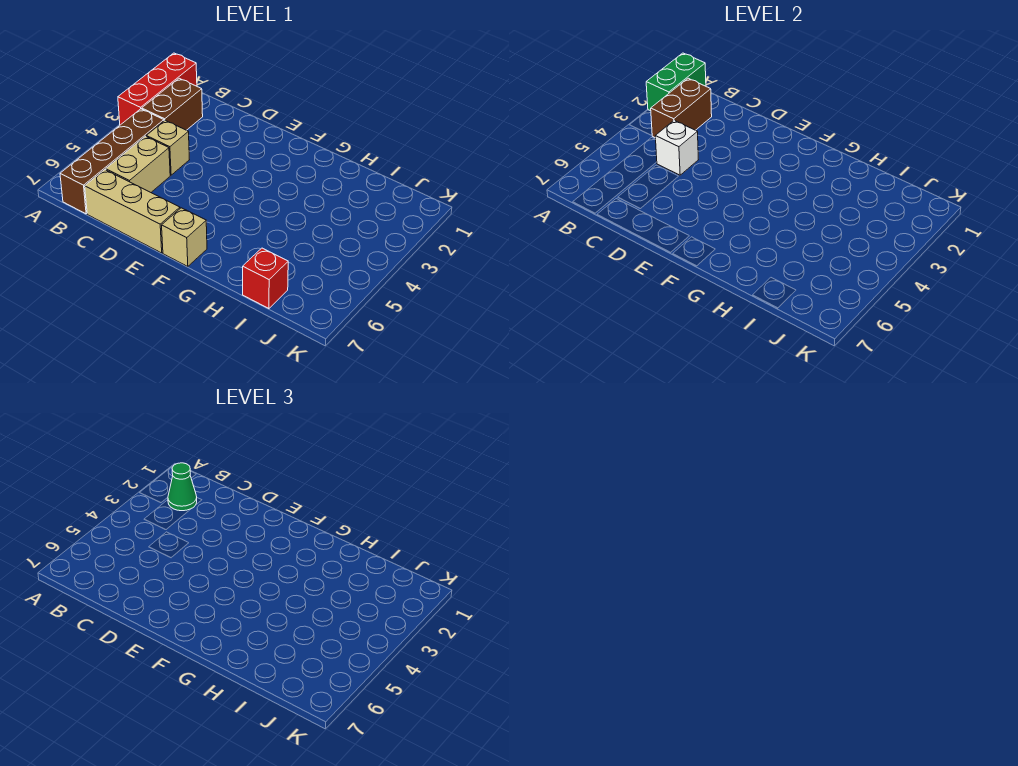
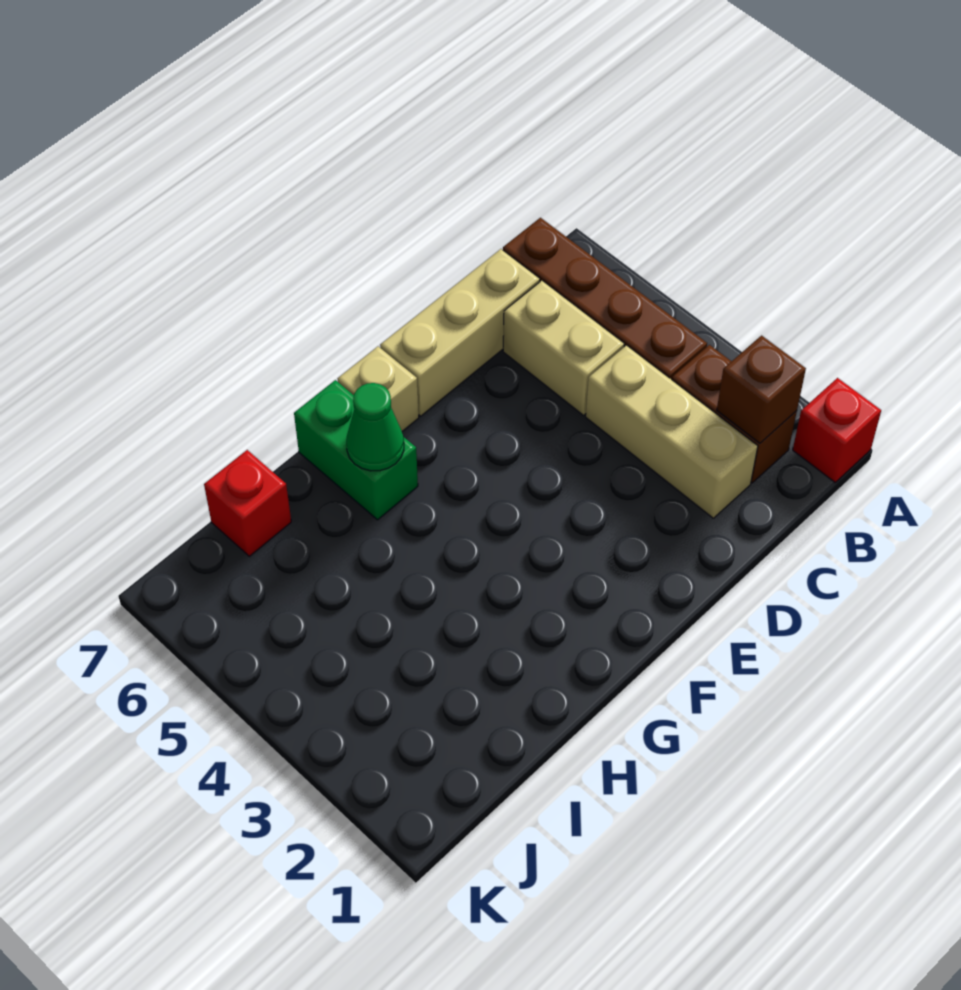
red 1x3 brick [118,53,197,125] -> red 1x1 brick [793,378,881,482]
green 1x2 brick [646,53,706,111] -> green 1x2 brick moved to [294,380,418,520]
brown 1x2 brick [651,78,712,137] -> brown 1x1 brick [717,336,806,443]
green 1x1 cone [168,463,197,511] -> green 1x1 cone moved to [346,383,404,471]
tan 1x1 brick [146,120,189,175] -> tan 1x3 brick [586,345,758,518]
white 1x1 brick [655,120,698,175] -> none

